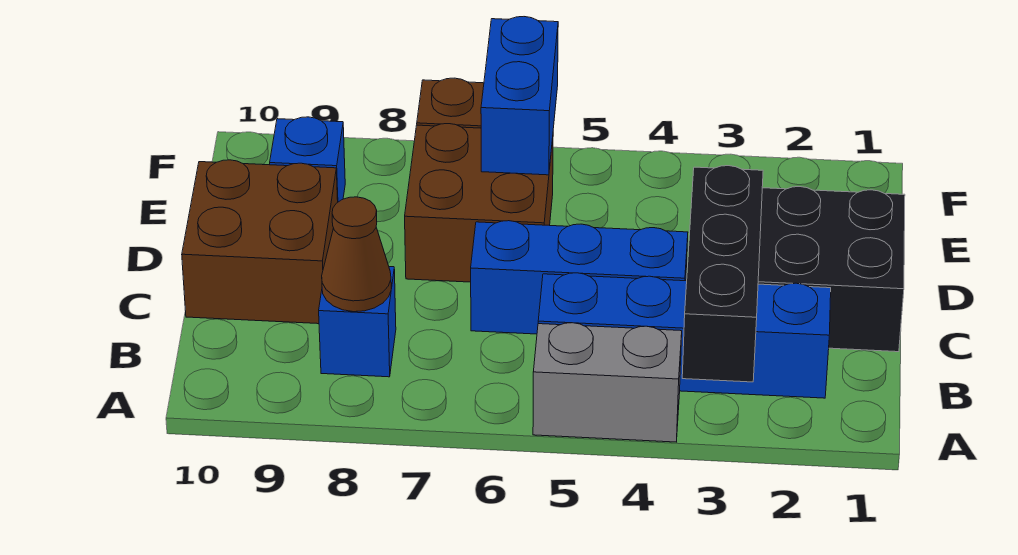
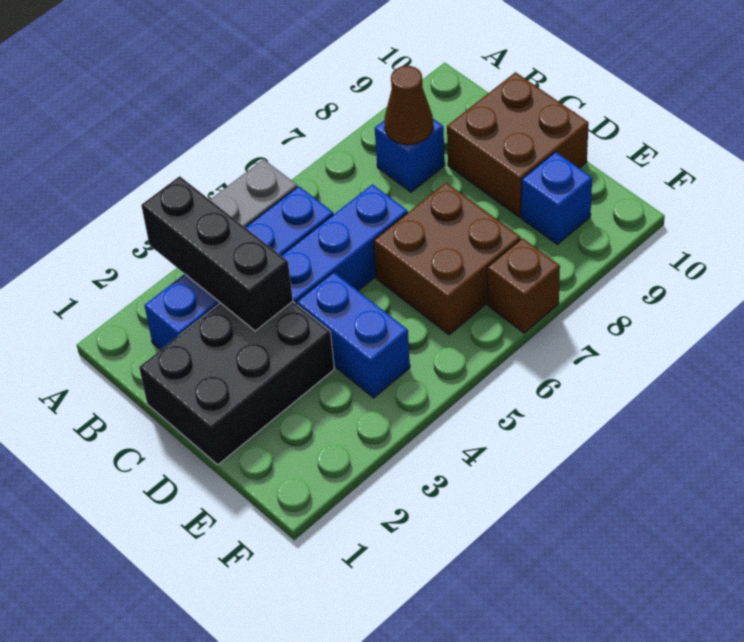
blue 1x2 brick [481,17,558,175] -> blue 1x2 brick moved to [297,272,410,398]

